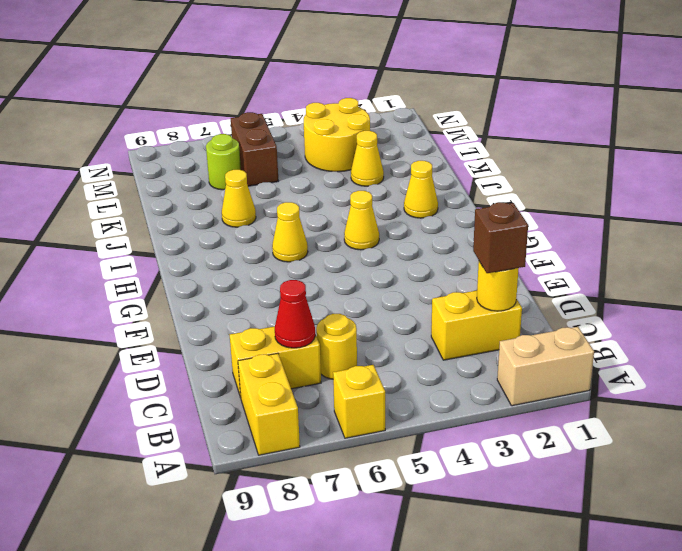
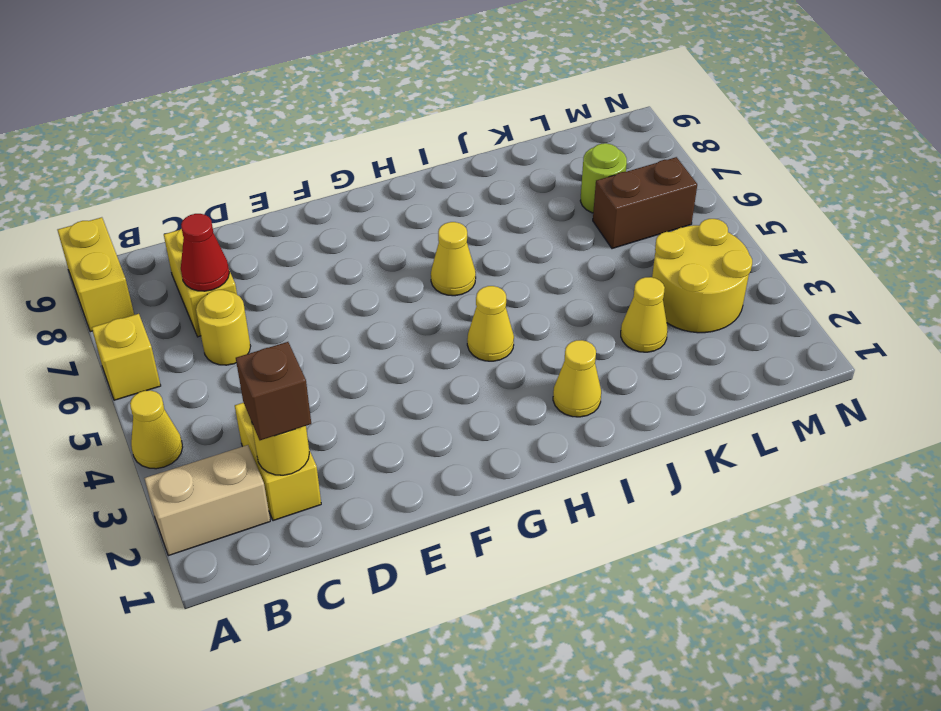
tan 1x2 brick [497,327,594,406] -> tan 1x2 brick turned to [144,445,270,556]
yellow 1x2 brick [238,353,300,455] -> yellow 1x2 brick turned to [58,217,134,332]
yellow 1x1 cone [222,170,256,227] -> yellow 1x1 cone moved to [130,390,183,469]

